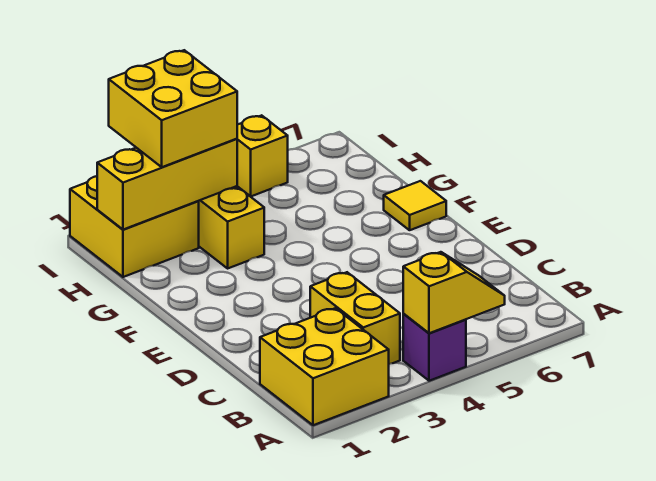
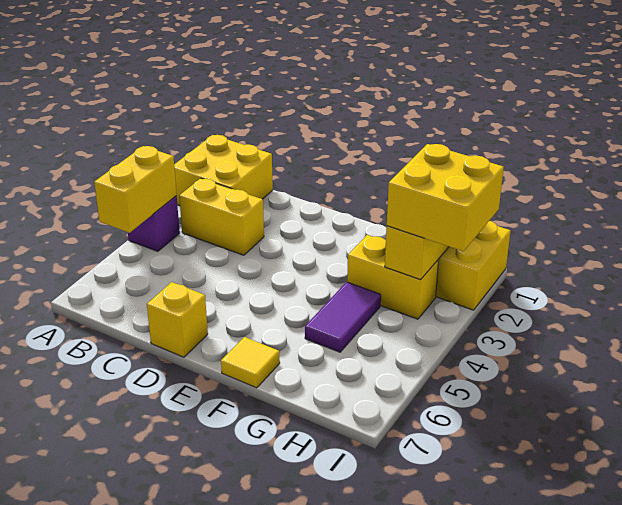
yellow 1x2 slope [403,252,505,333] -> yellow 1x2 brick [94,146,177,233]
none -> purple 1x2 tile [305,282,381,352]
yellow 1x1 brick [237,115,288,196] -> yellow 1x1 brick moved to [147,282,208,357]

